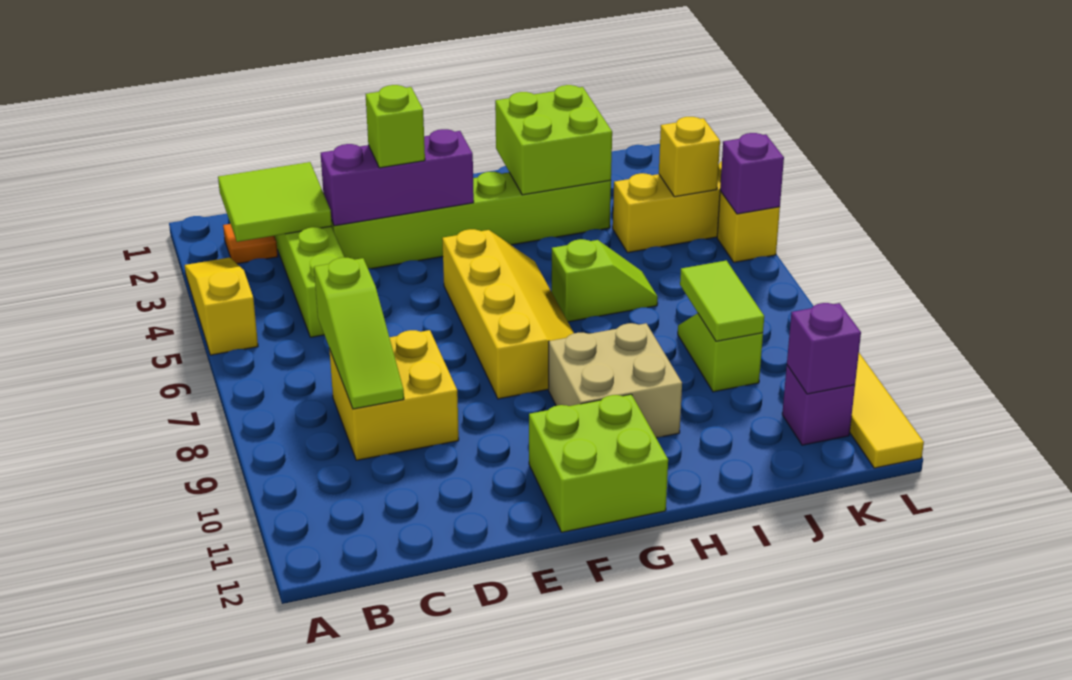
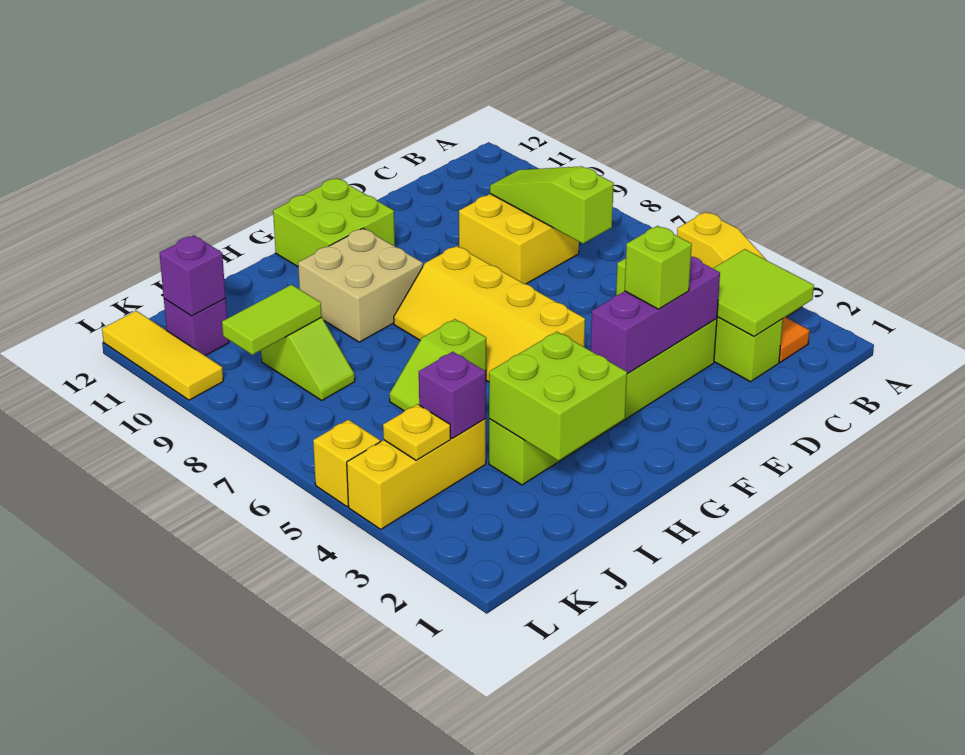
lime 1x2 tile [680,260,764,341] -> lime 1x2 tile turned to [222,285,322,355]
yellow 1x1 brick [659,117,720,197] -> yellow 1x1 plate [383,404,450,460]
purple 1x1 brick [720,133,784,214] -> purple 1x1 brick moved to [419,352,486,439]

